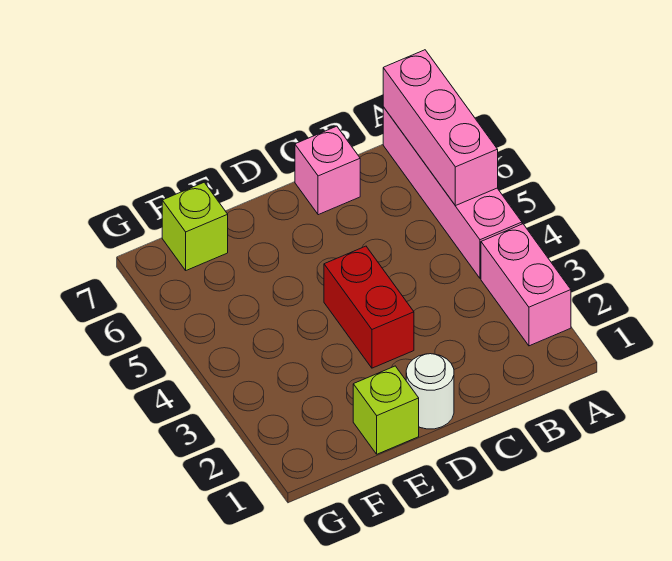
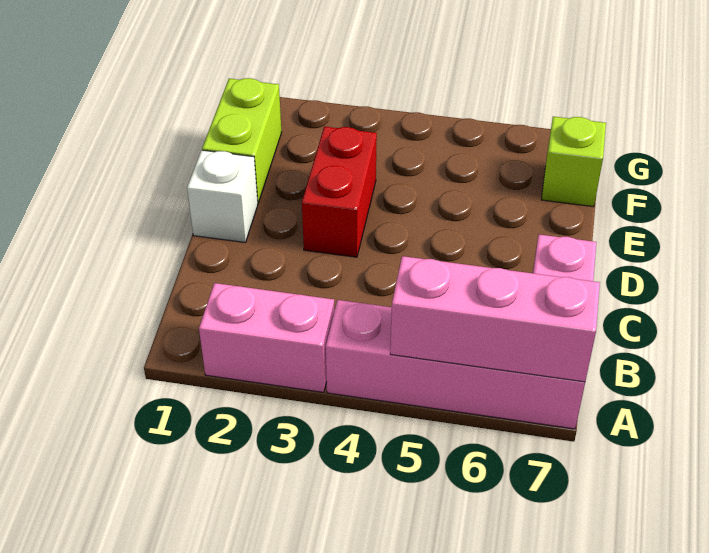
white 1x1 round brick [406,354,454,429] -> white 1x1 brick [187,150,258,242]
red 1x2 brick [324,246,414,368] -> red 1x2 brick turned to [302,127,377,257]
lime 1x1 brick [353,366,419,454] -> lime 1x2 brick [202,78,282,203]

